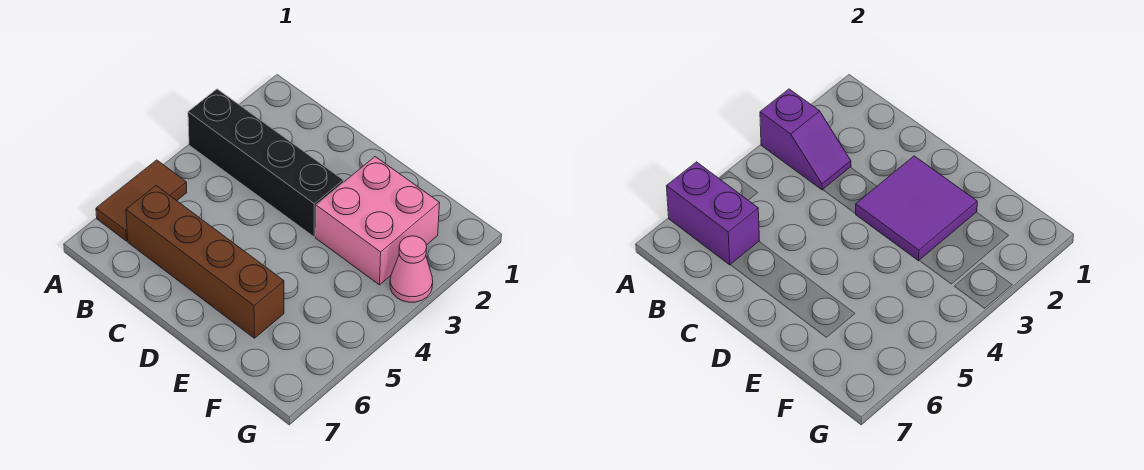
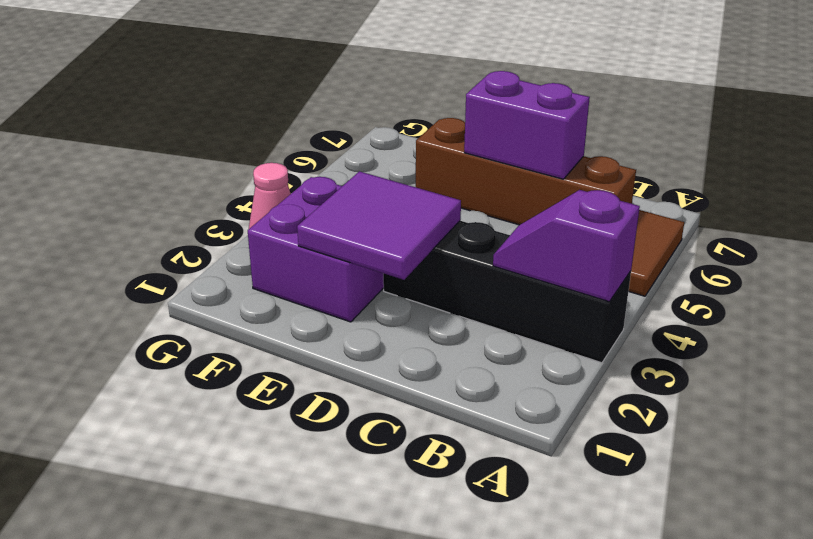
purple 1x2 brick [667,162,760,265] -> purple 1x2 brick moved to [464,71,590,179]
pink 2x2 brick [316,157,440,285] -> purple 2x2 brick [248,177,384,322]

